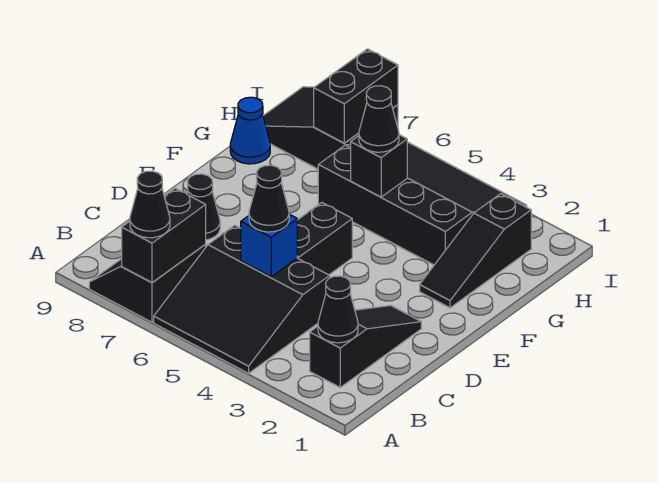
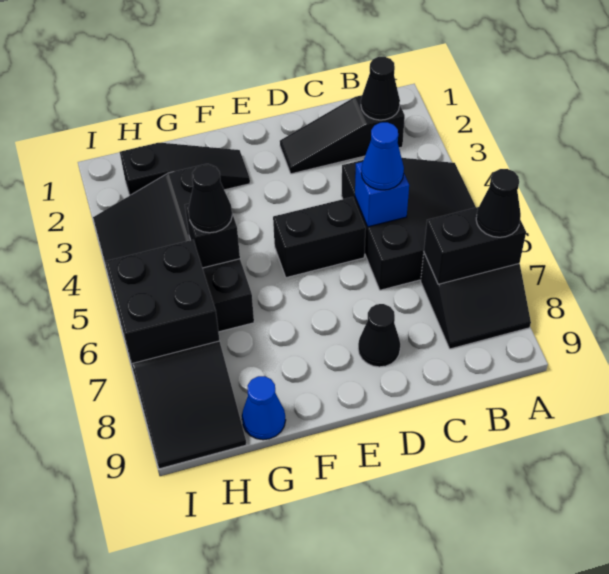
black 1x1 cone [249,165,289,232] -> blue 1x1 cone [361,122,404,190]
black 1x2 brick [314,49,398,143] -> black 2x2 brick [106,240,220,364]

